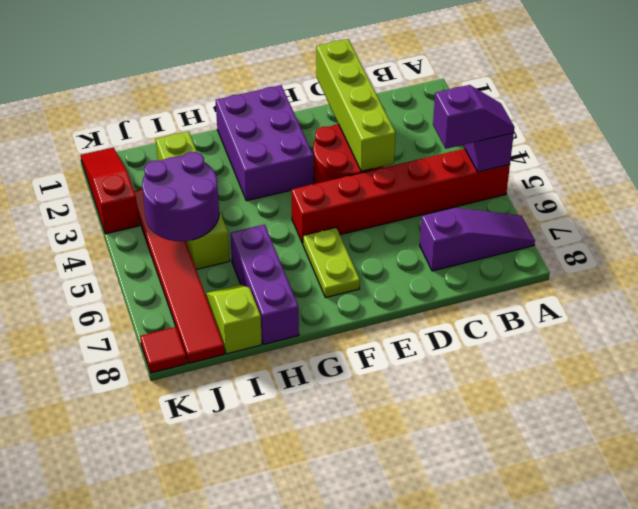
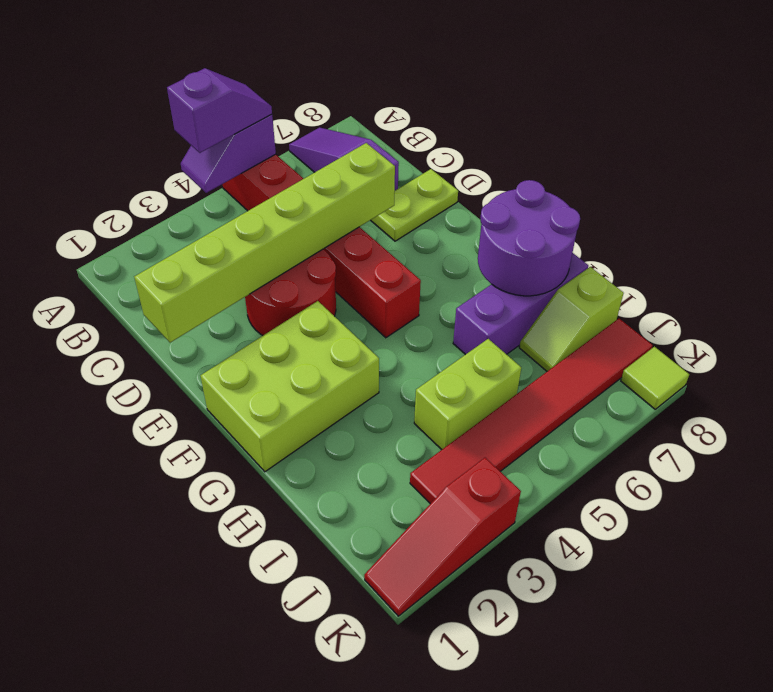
purple 1x2 slope [433,85,514,149] -> purple 1x2 slope turned to [167,68,272,153]
lime 1x4 brick [316,39,396,171] -> lime 1x6 brick [134,143,395,343]
purple 2x3 brick [216,85,313,201] -> lime 2x3 brick [201,301,379,472]
lime 1x2 plate [303,228,360,298] -> lime 1x2 plate moved to [371,169,458,241]
lime 1x4 brick [156,131,230,269] -> lime 1x2 brick [414,339,521,450]
purple 2x2 round brick [142,152,219,241] -> purple 2x2 round brick moved to [478,180,580,296]
red 1x1 tile [140,327,187,373] -> lime 1x1 tile [621,347,689,409]

